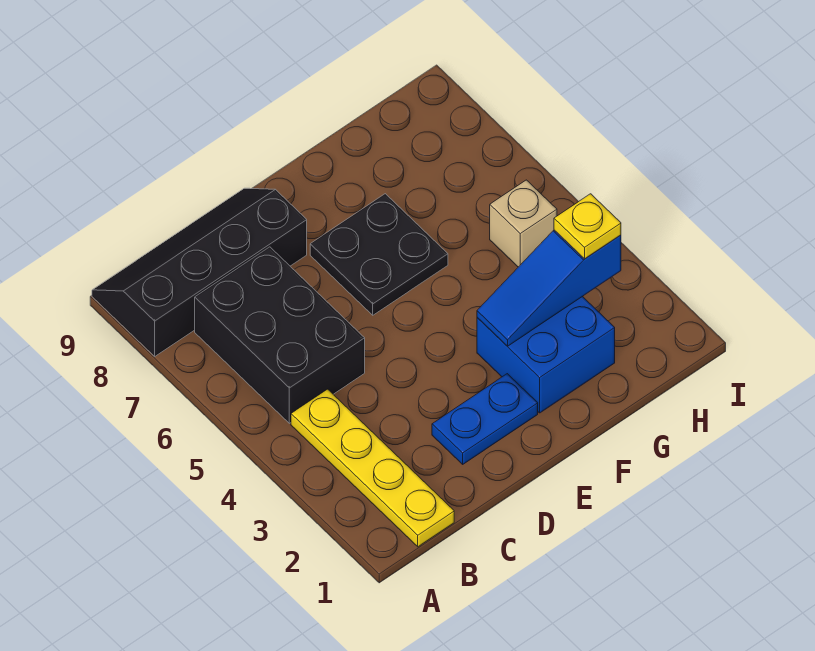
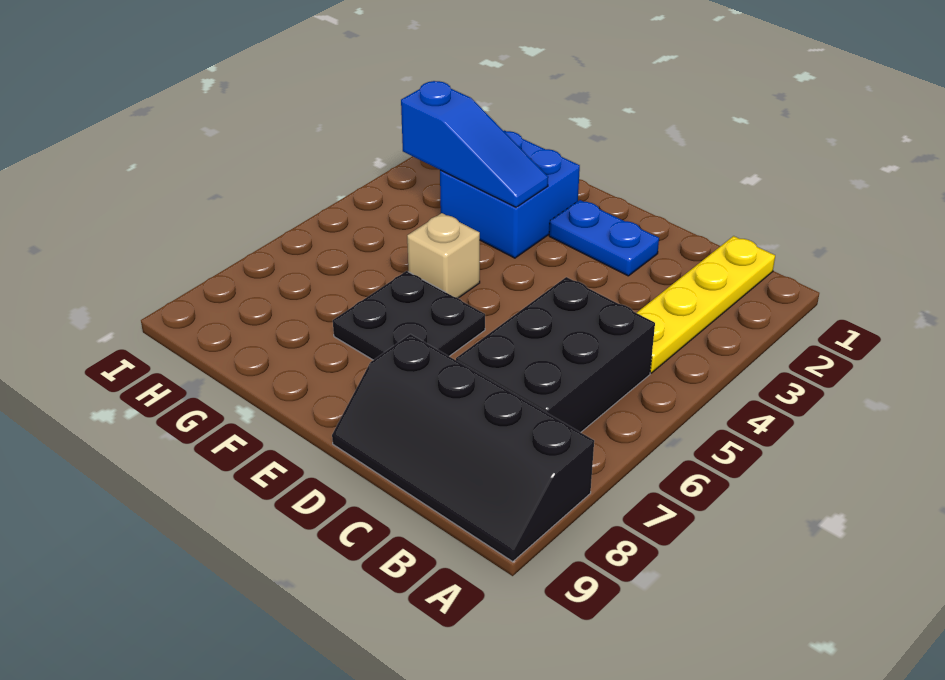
yellow 1x1 plate [554,194,621,259] -> none
tan 1x1 brick [490,180,557,267] -> tan 1x1 brick moved to [407,213,480,298]

